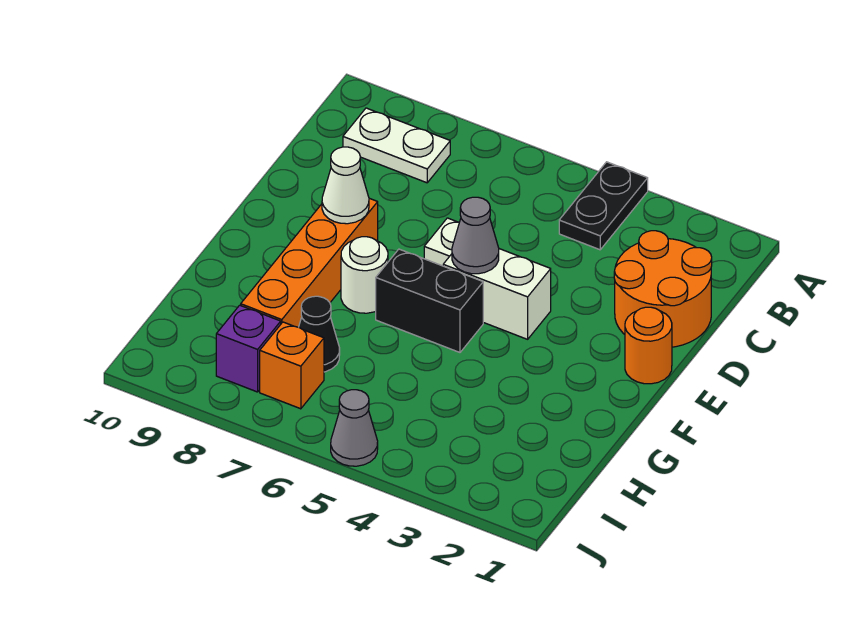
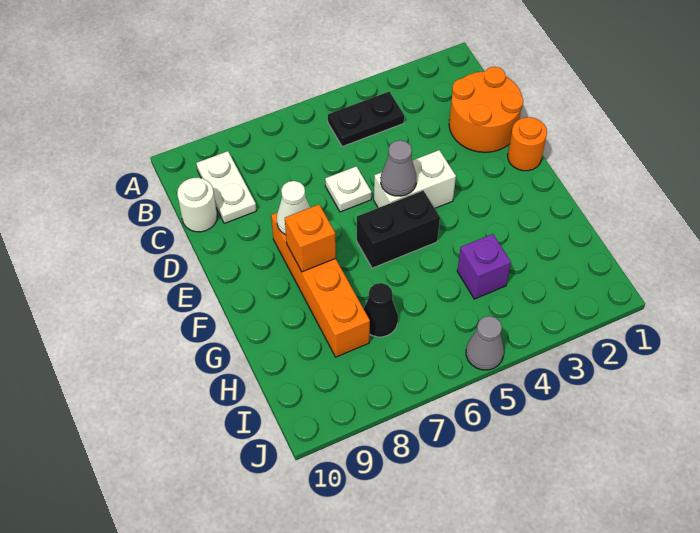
black 1x2 plate [559,162,648,250] -> black 1x2 plate turned to [328,92,404,147]
white 1x2 plate [343,108,450,183] -> white 1x2 plate turned to [196,151,256,223]
white 1x1 round brick [341,237,388,313] -> white 1x1 round brick moved to [177,178,217,232]
orange 1x1 brick [260,322,324,409] -> orange 1x1 brick moved to [285,204,336,272]
purple 1x1 brick [216,305,281,392] -> purple 1x1 brick moved to [457,234,511,299]

